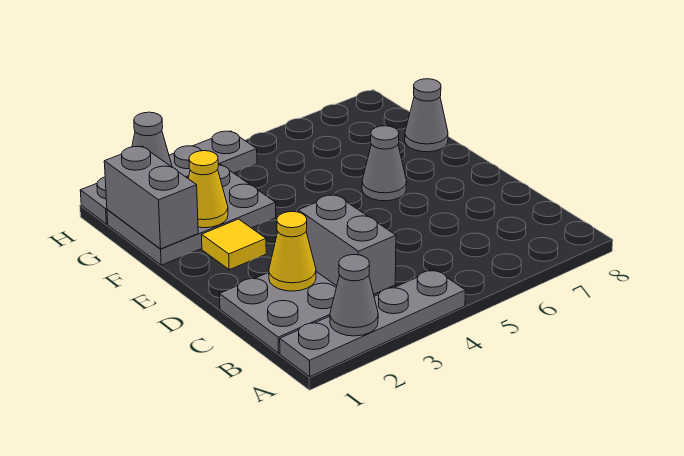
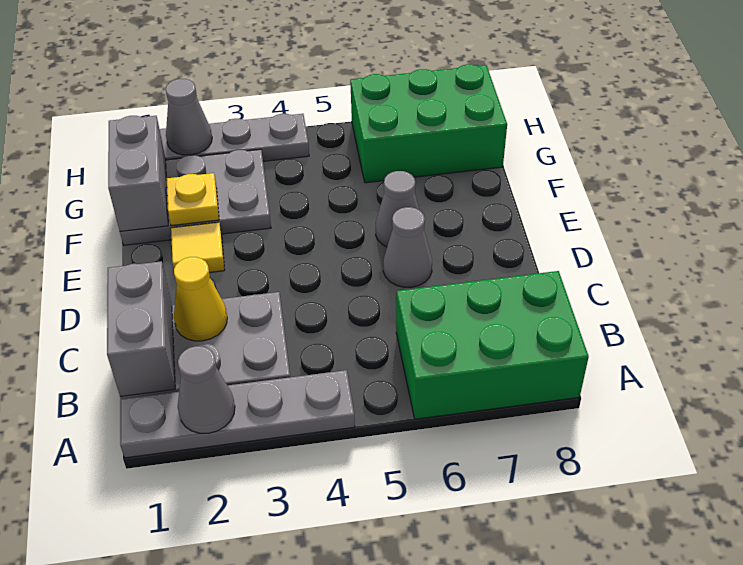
none -> green 2x3 brick [396,271,589,419]
grey 1x2 brick [298,194,396,294] -> grey 1x2 brick moved to [107,261,175,396]
yellow 1x1 cone [188,151,228,228] -> yellow 1x1 plate [167,173,219,226]
grey 1x1 cone [405,79,448,152] -> grey 1x1 cone moved to [383,207,432,287]
none -> green 2x3 brick [350,64,507,183]

